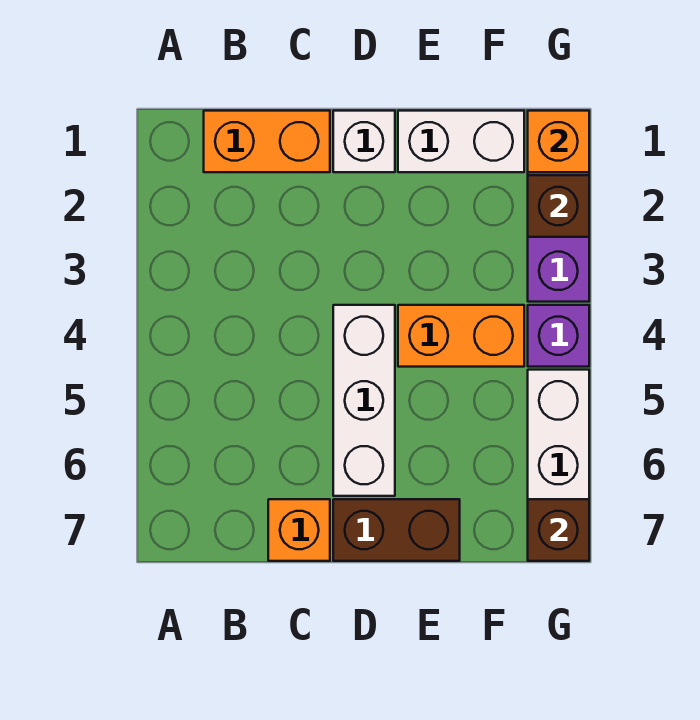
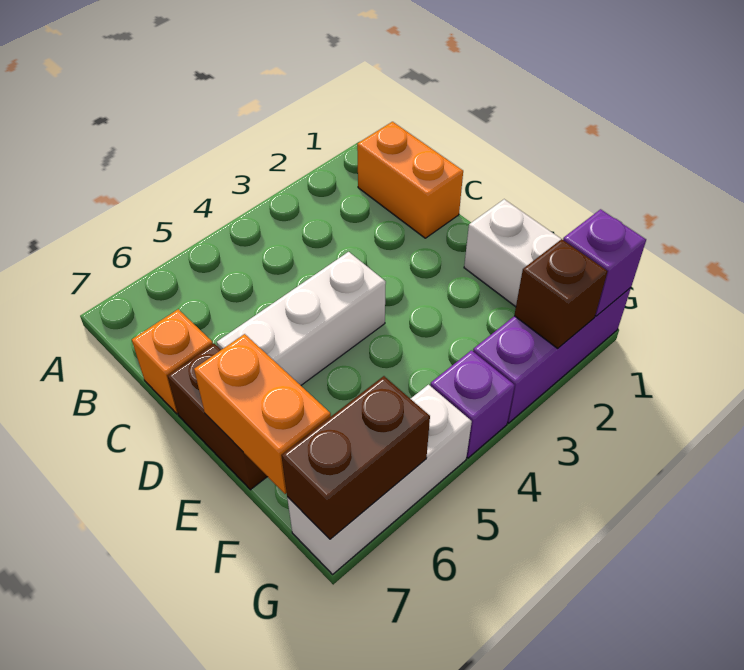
white 1x1 brick [333,111,395,172] -> none
orange 1x2 brick [398,305,524,367] -> orange 1x2 brick moved to [194,334,331,494]
orange 1x1 brick [528,111,589,172] -> purple 1x1 brick [563,209,646,316]
brown 1x1 brick [528,499,589,561] -> brown 1x2 brick [281,376,430,539]

